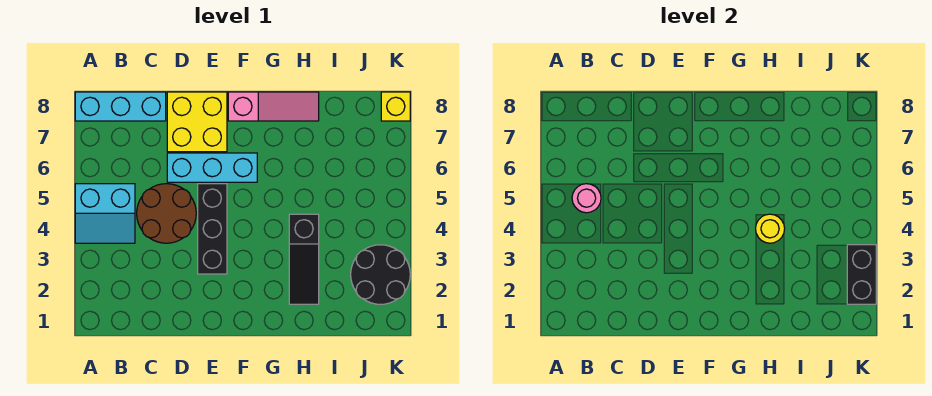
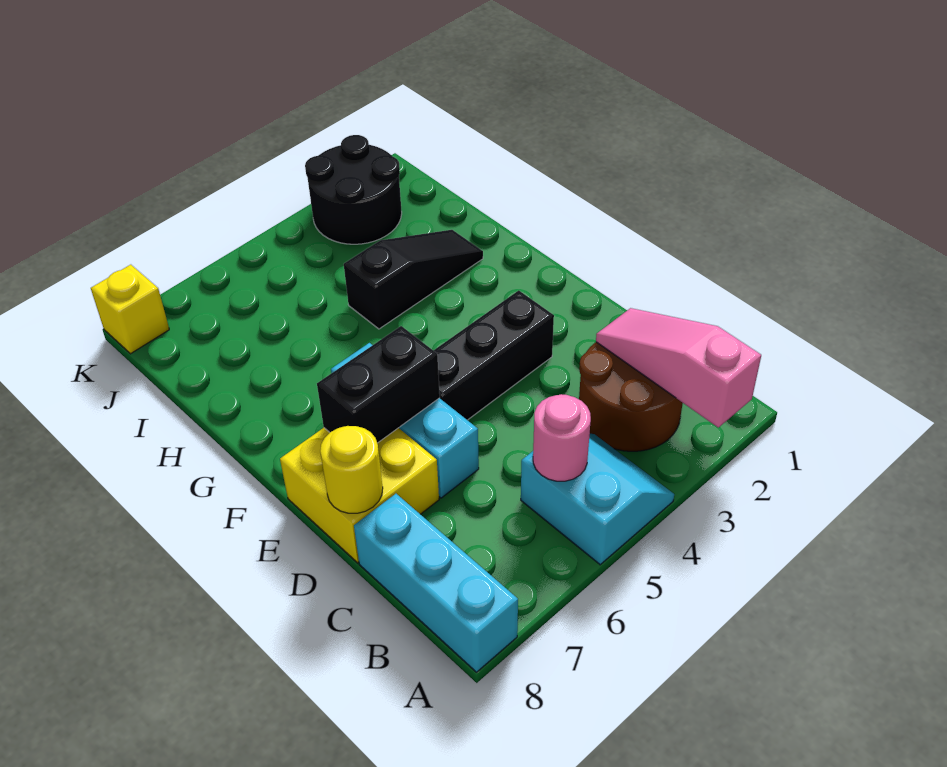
brown 2x2 round brick [137,184,196,243] -> brown 2x2 round brick moved to [579,342,683,451]
pink 1x3 slope [228,92,319,121] -> pink 1x3 slope moved to [596,308,761,427]
yellow 1x1 round brick [756,214,785,243] -> yellow 1x1 round brick moved to [320,426,383,513]
black 1x2 brick [847,245,876,304] -> black 1x2 brick moved to [317,326,440,443]

